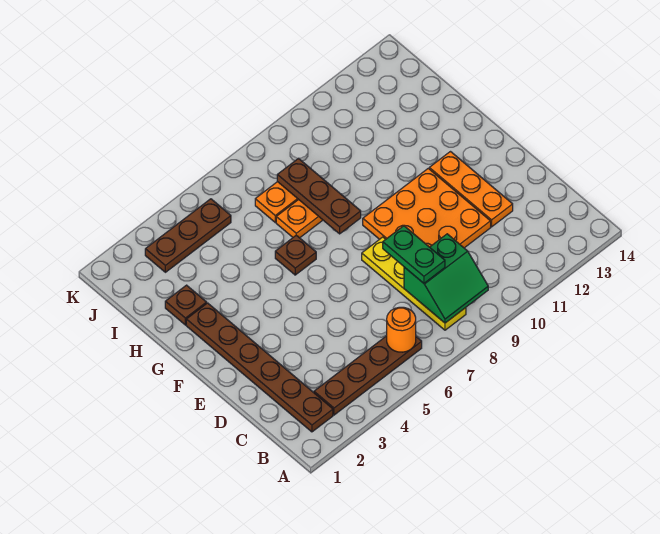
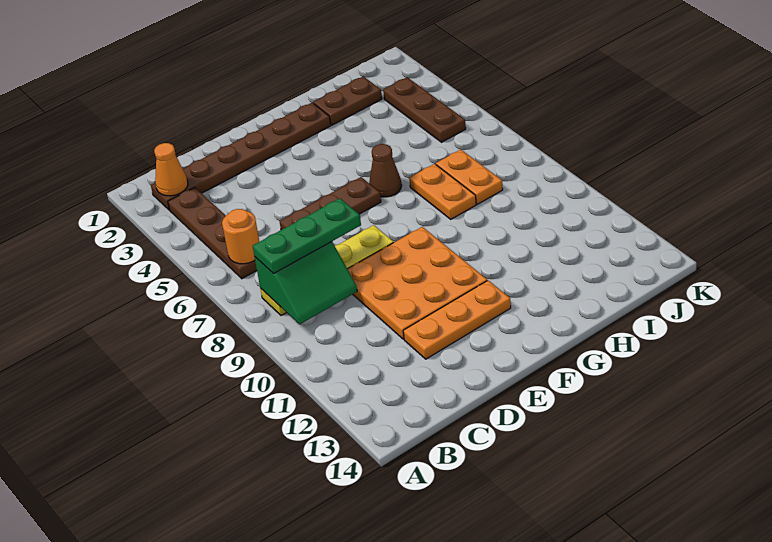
none -> orange 1x1 cone [154,143,188,196]
green 2x2 slope [404,234,488,323] -> green 2x2 slope turned to [255,242,357,324]
green 1x2 plate [383,226,445,283] -> green 1x3 plate [253,198,361,274]
brown 1x1 plate [275,235,316,275] -> brown 1x1 cone [369,144,402,197]
brown 1x3 plate [277,159,361,234] -> brown 1x3 plate moved to [279,177,381,230]
brown 1x1 plate [165,285,207,325] -> brown 1x2 plate [313,76,382,125]

